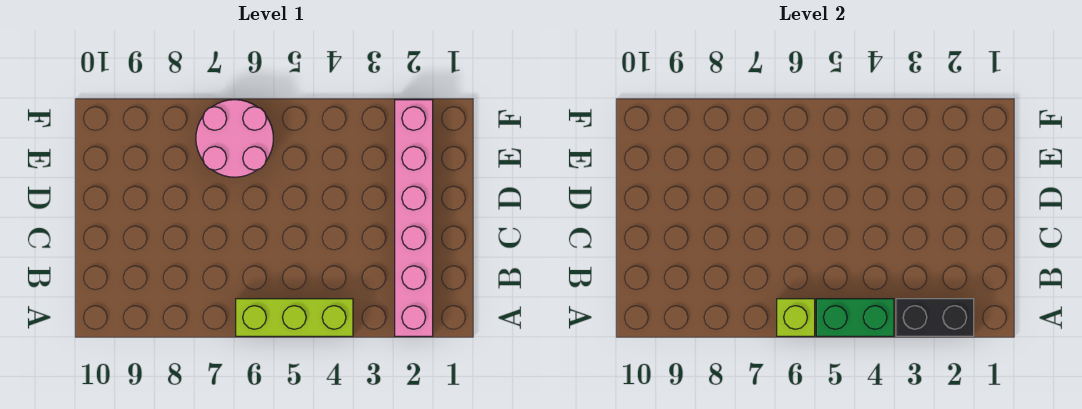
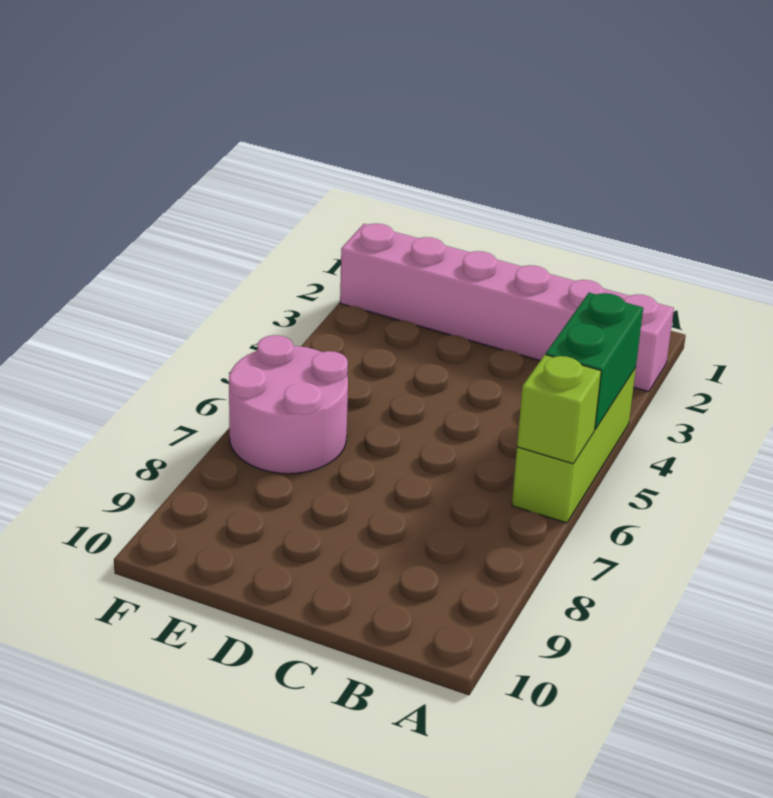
black 1x2 brick [896,299,974,336] -> none

